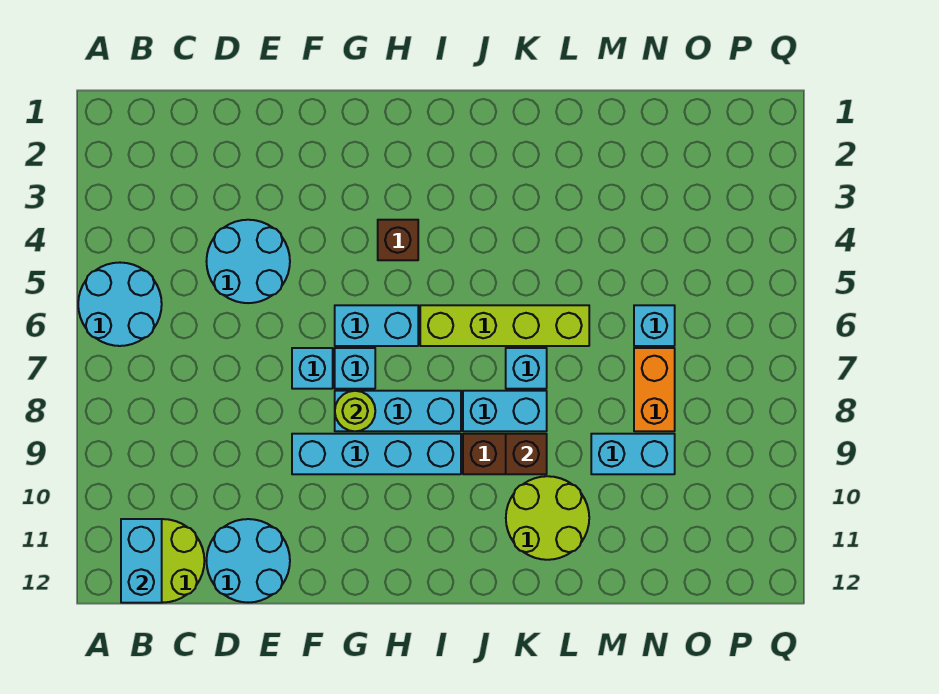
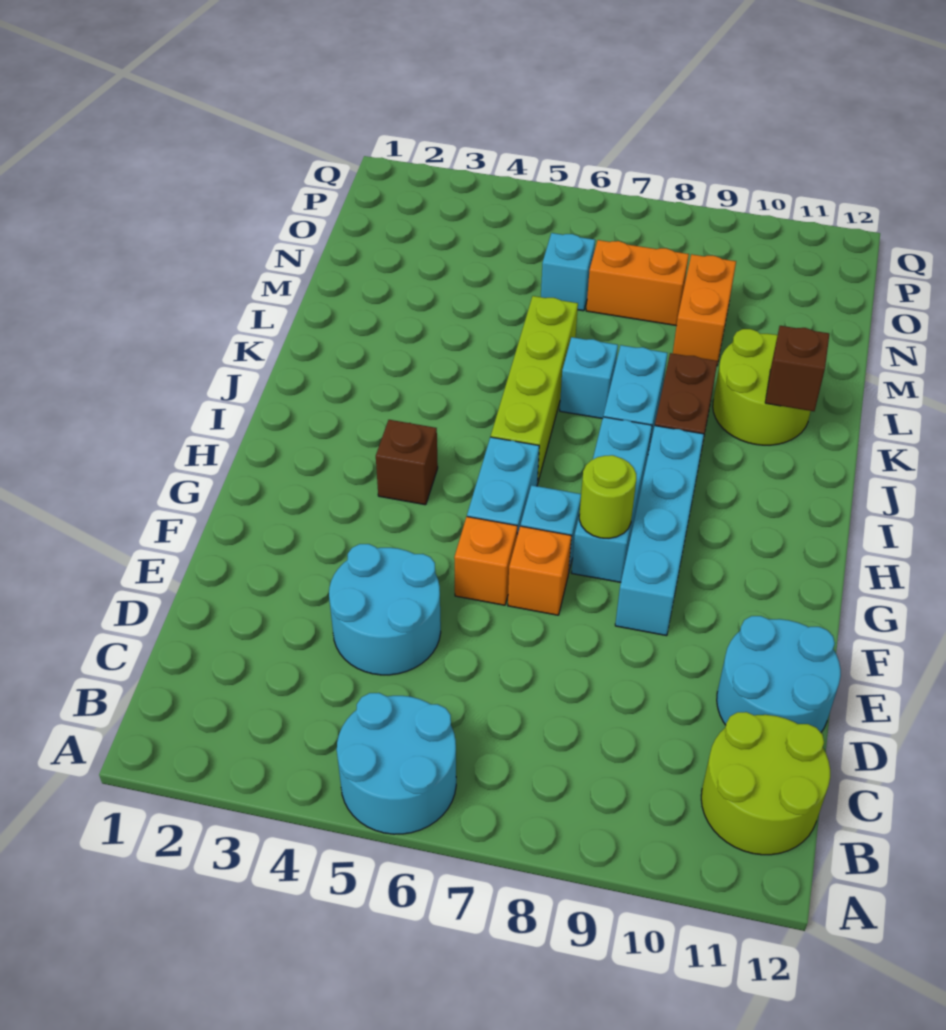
cyan 1x2 brick [121,519,162,603] -> none
none -> orange 1x1 brick [454,517,517,605]
cyan 1x1 brick [292,348,333,389] -> orange 1x1 brick [508,526,571,615]
brown 1x1 brick [506,434,547,474] -> brown 1x1 brick moved to [765,326,829,411]
cyan 1x2 brick [591,434,675,474] -> orange 1x2 brick [673,254,736,365]

